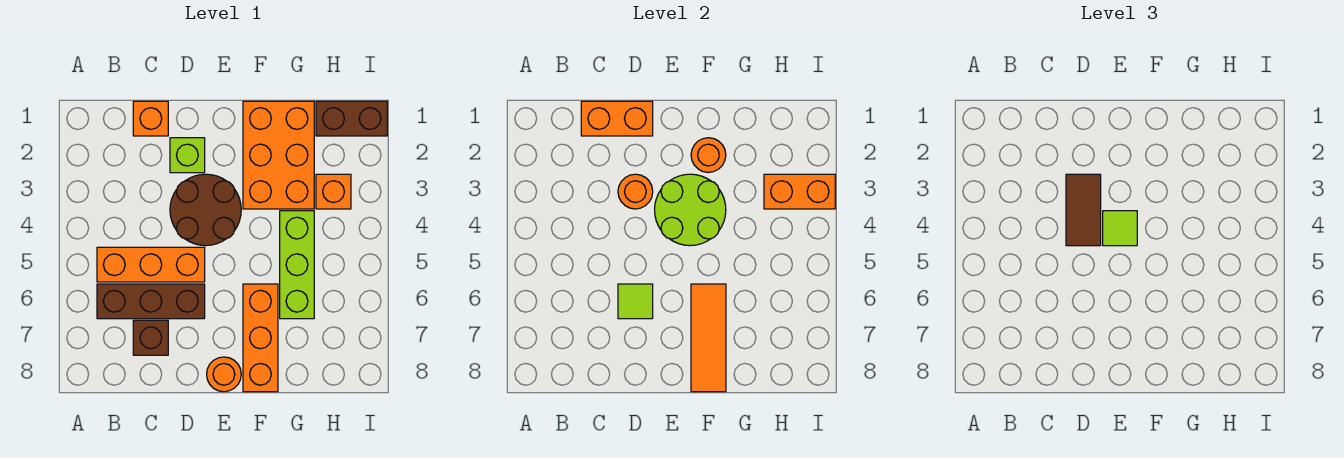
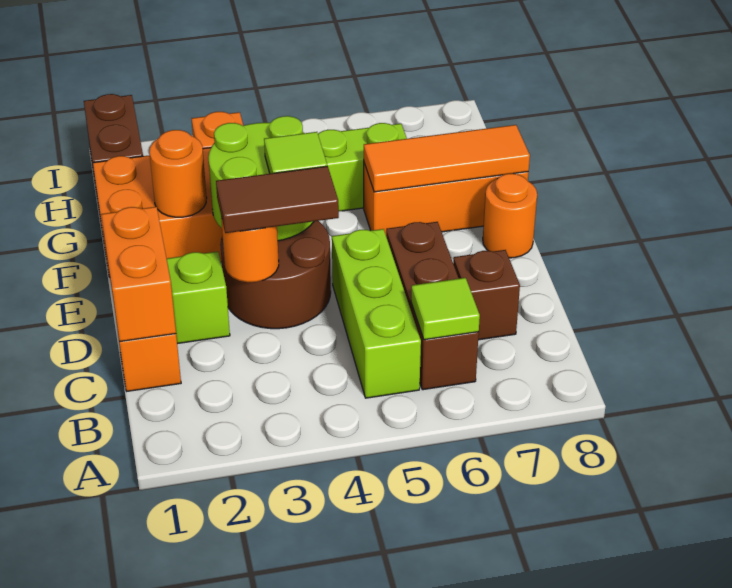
orange 1x3 brick [97,247,205,282] -> lime 1x3 brick [332,229,421,398]
lime 1x1 tile [618,284,653,319] -> lime 1x1 tile moved to [411,278,480,340]
orange 1x2 brick [764,174,835,209] -> none

